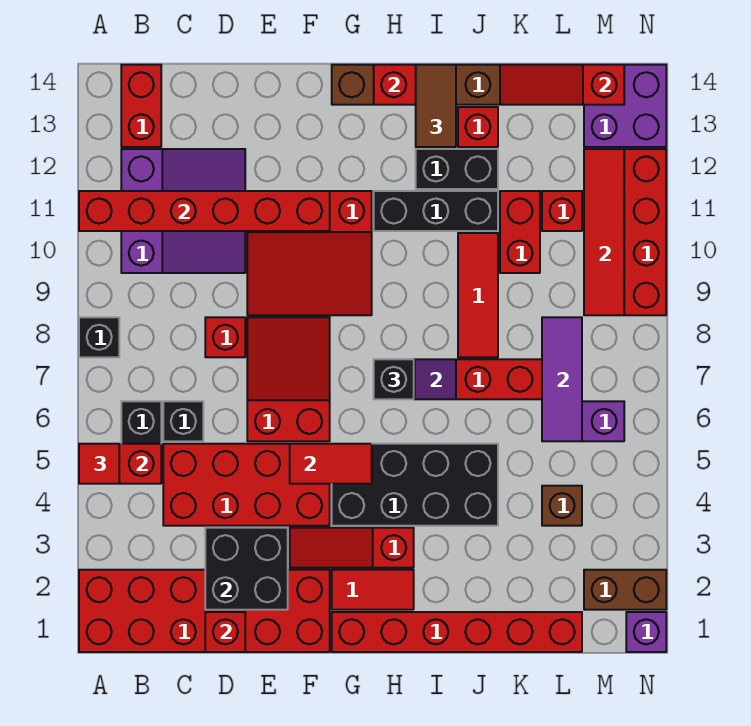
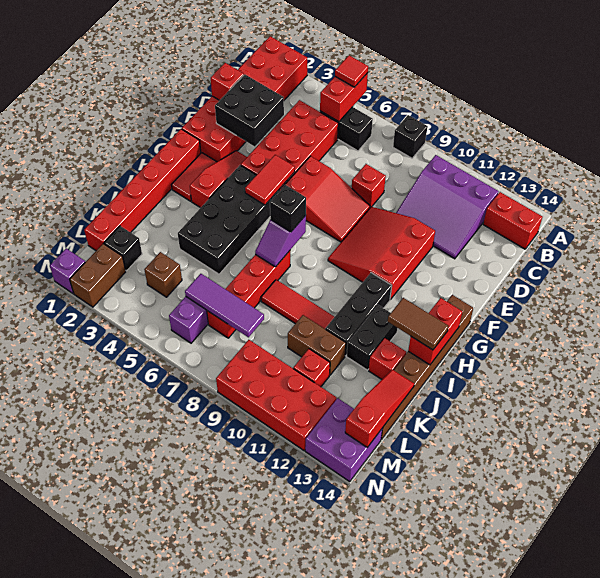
red 1x6 brick [79,191,330,231] -> none
black 1x1 brick [163,401,203,441] -> black 1x1 brick moved to [104,226,142,271]
red 1x2 brick [500,191,540,273] -> brown 1x2 brick [288,315,346,375]
red 1x4 tile [584,149,624,315] -> none

